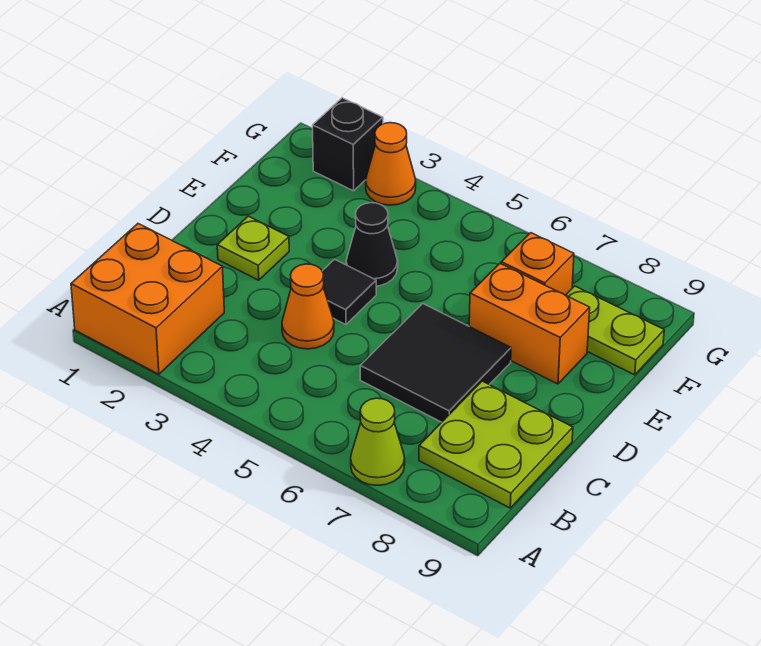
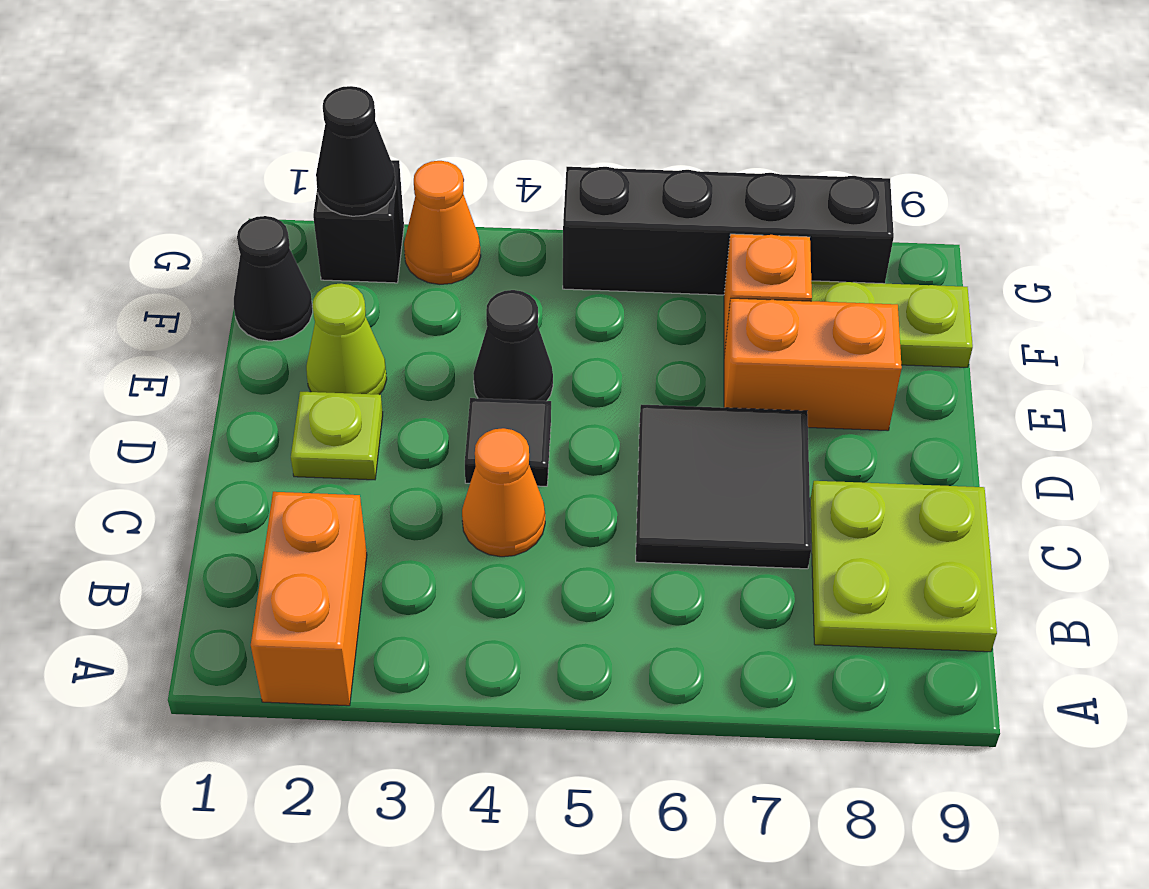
orange 2x2 brick [71,224,224,374] -> orange 1x2 brick [251,492,367,706]
lime 1x1 cone [351,398,405,485] -> lime 1x1 cone moved to [306,283,387,395]
none -> black 1x1 cone [234,216,313,341]
none -> black 1x1 cone [316,86,396,216]
none -> black 1x4 brick [563,167,894,295]

